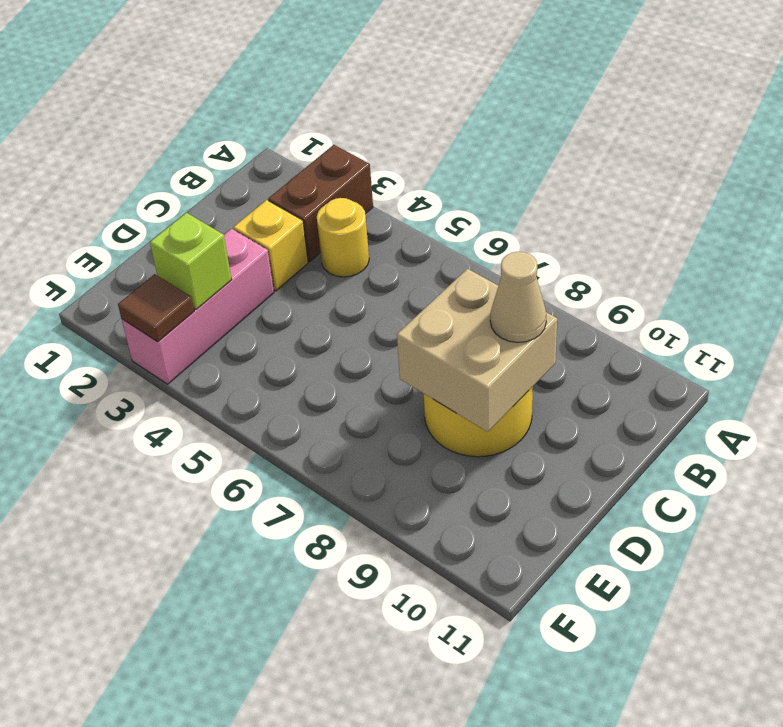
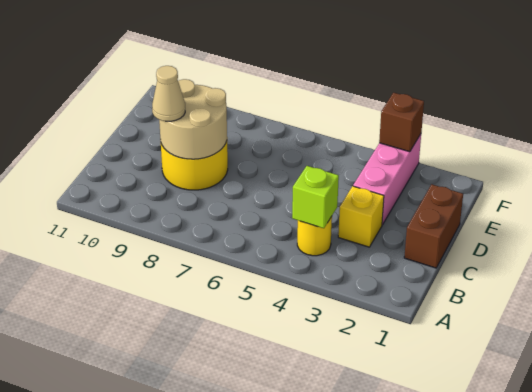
brown 1x2 brick [268,145,373,262] -> brown 1x2 brick moved to [404,184,463,268]
tan 2x2 brick [397,269,557,432] -> tan 2x2 round brick [159,79,227,159]
lime 1x1 brick [150,213,232,309] -> lime 1x1 brick moved to [292,166,339,228]
brown 1x1 tile [118,274,194,342] -> brown 1x1 brick [379,93,424,152]

